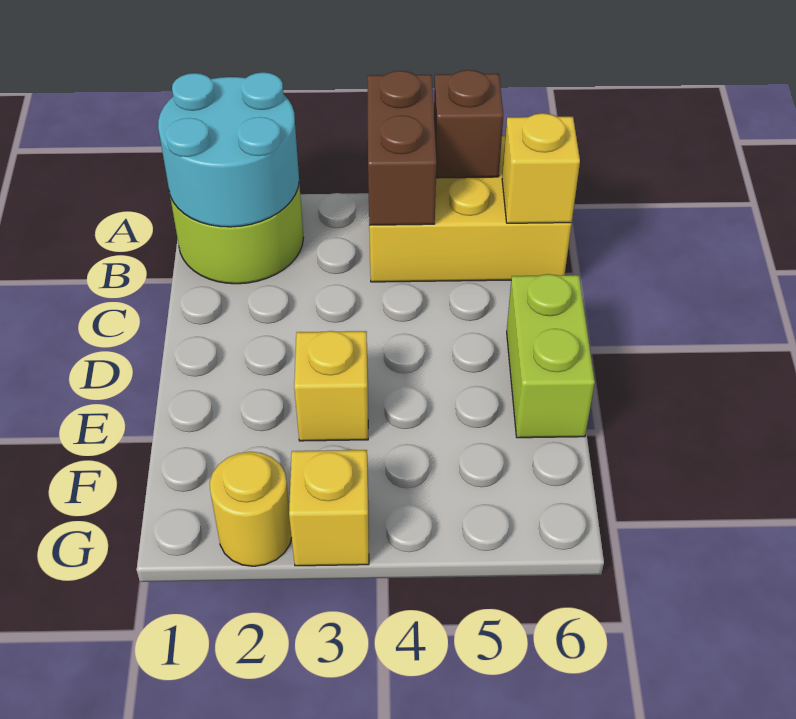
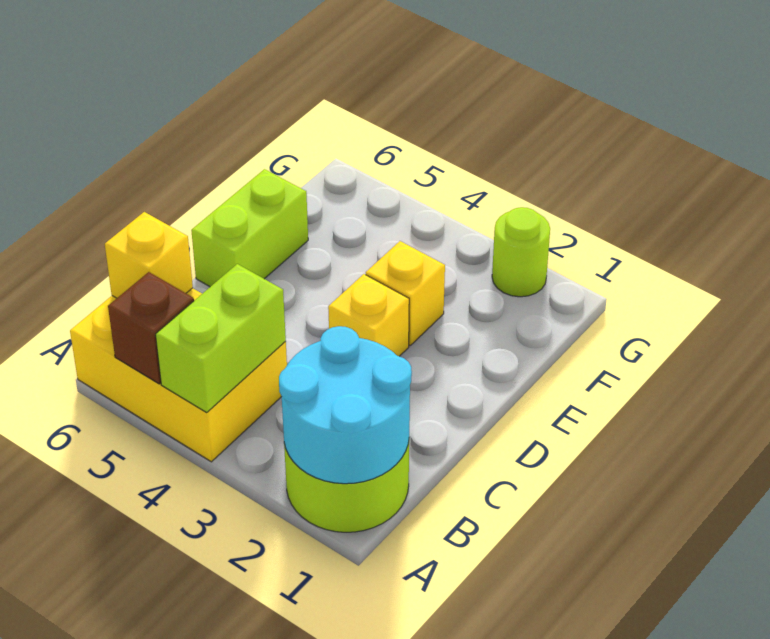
brown 1x2 brick [367,71,436,225] -> lime 1x2 brick [156,264,286,412]
yellow 1x1 round brick [210,452,292,566] -> lime 1x1 round brick [492,207,550,297]
yellow 1x1 brick [289,450,369,566] -> yellow 1x1 brick moved to [328,274,409,356]

